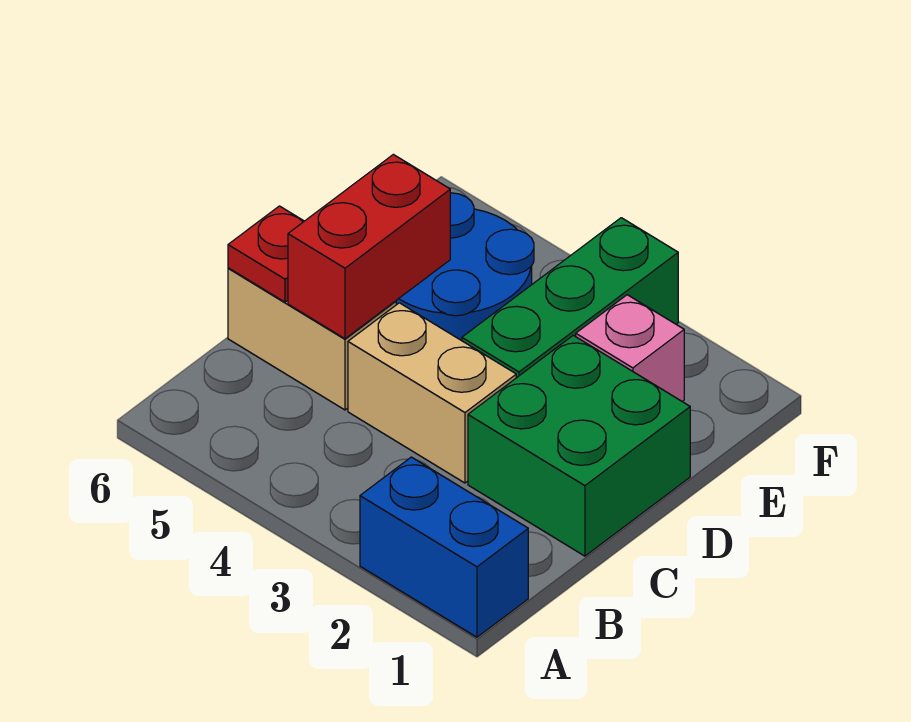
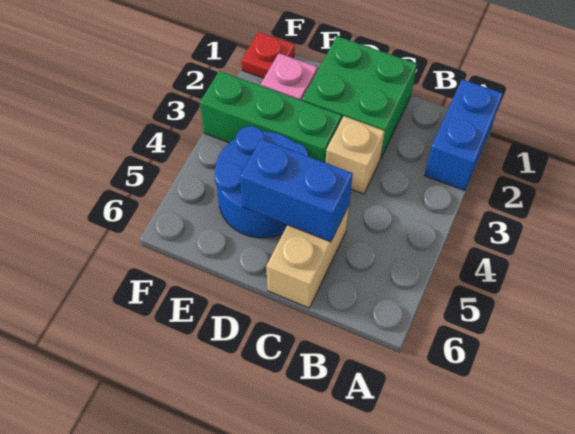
tan 1x2 brick [348,303,516,483] -> tan 1x1 brick [325,116,385,194]
red 1x2 brick [288,154,450,339] -> blue 1x2 brick [240,139,353,242]
red 1x1 plate [228,206,304,302] -> red 1x1 plate moved to [241,32,295,78]

